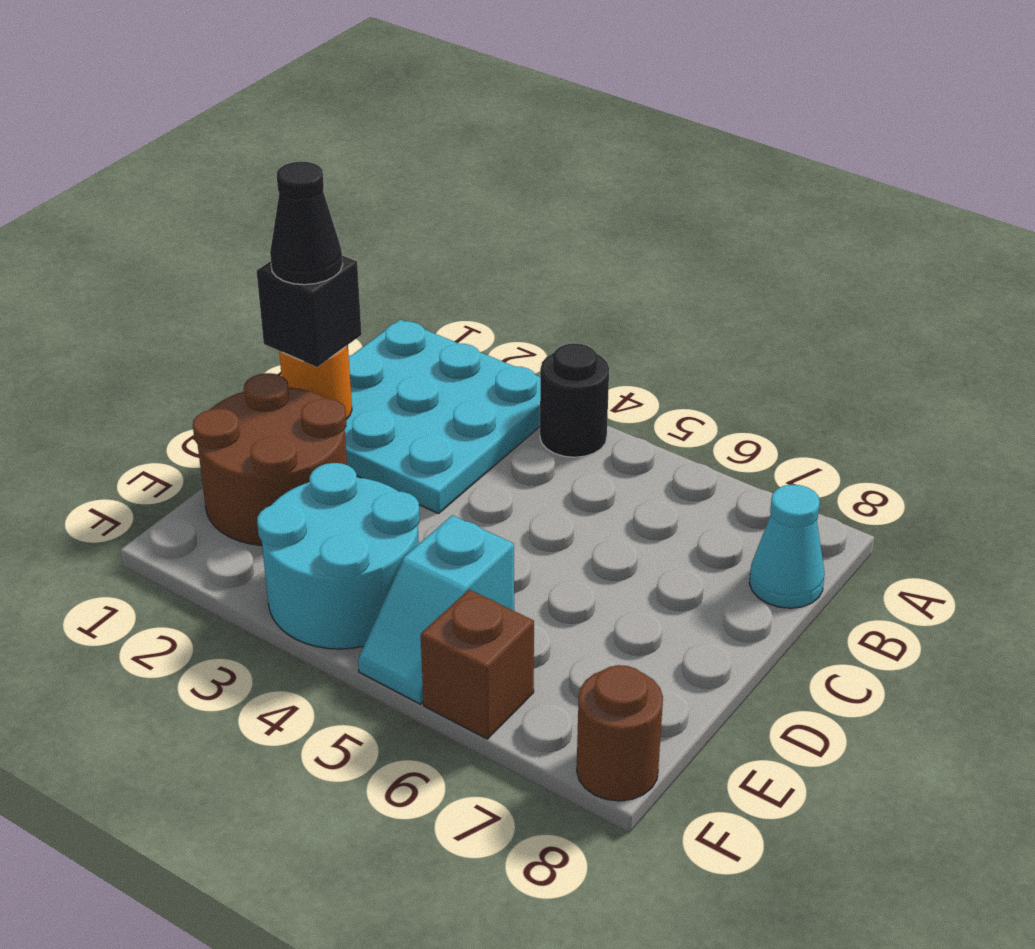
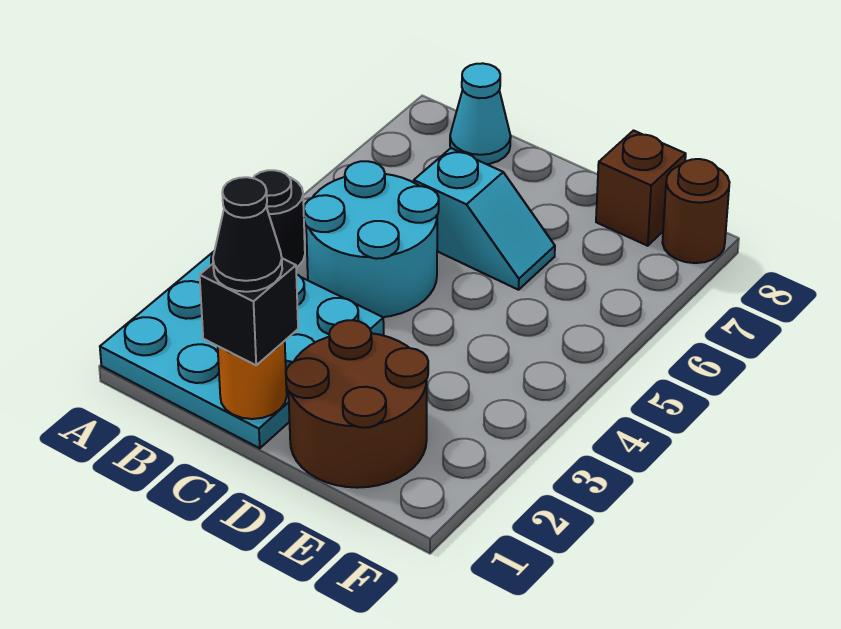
cyan 2x2 round brick [257,463,420,649] -> cyan 2x2 round brick moved to [304,161,439,317]
cyan 1x2 slope [358,515,514,704] -> cyan 1x2 slope moved to [414,148,555,290]
brown 1x1 brick [421,590,534,739] -> brown 1x1 brick moved to [596,131,686,246]

